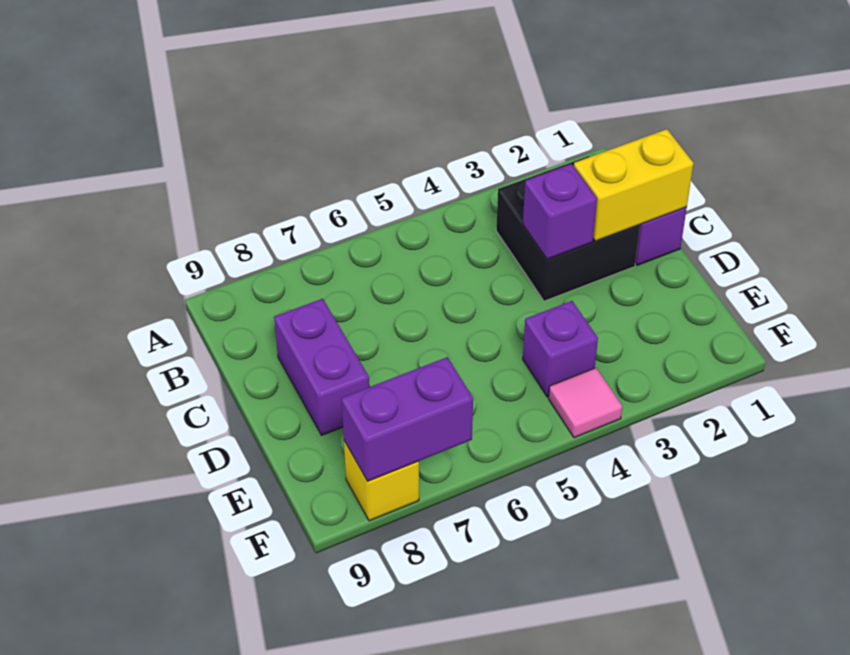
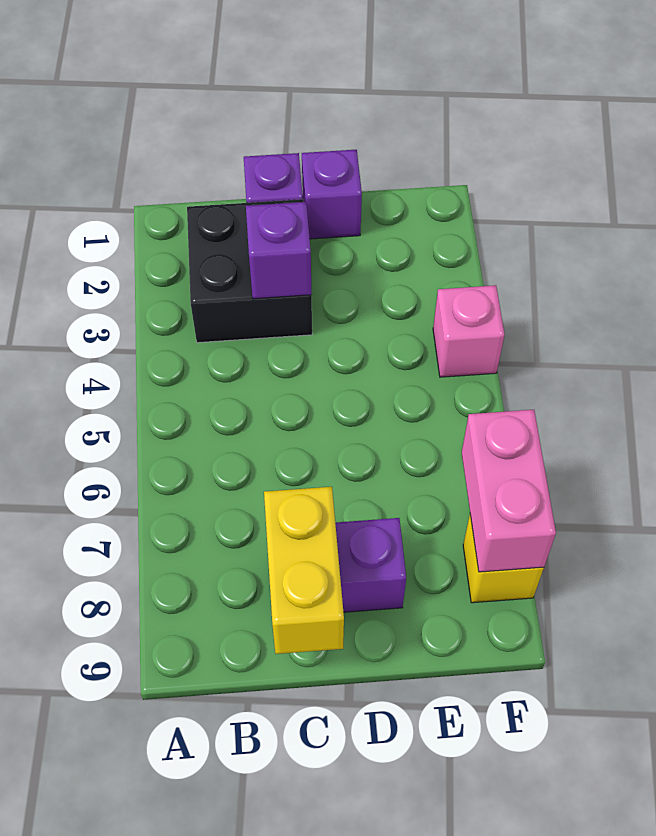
yellow 1x2 brick [574,129,693,241] -> yellow 1x2 brick moved to [264,487,344,654]
purple 1x1 brick [523,301,598,397] -> purple 1x1 brick moved to [302,150,362,239]
pink 1x1 tile [549,368,622,438] -> pink 1x1 brick [433,285,505,377]
purple 1x2 brick [342,357,473,482] -> pink 1x2 brick [462,410,556,572]

